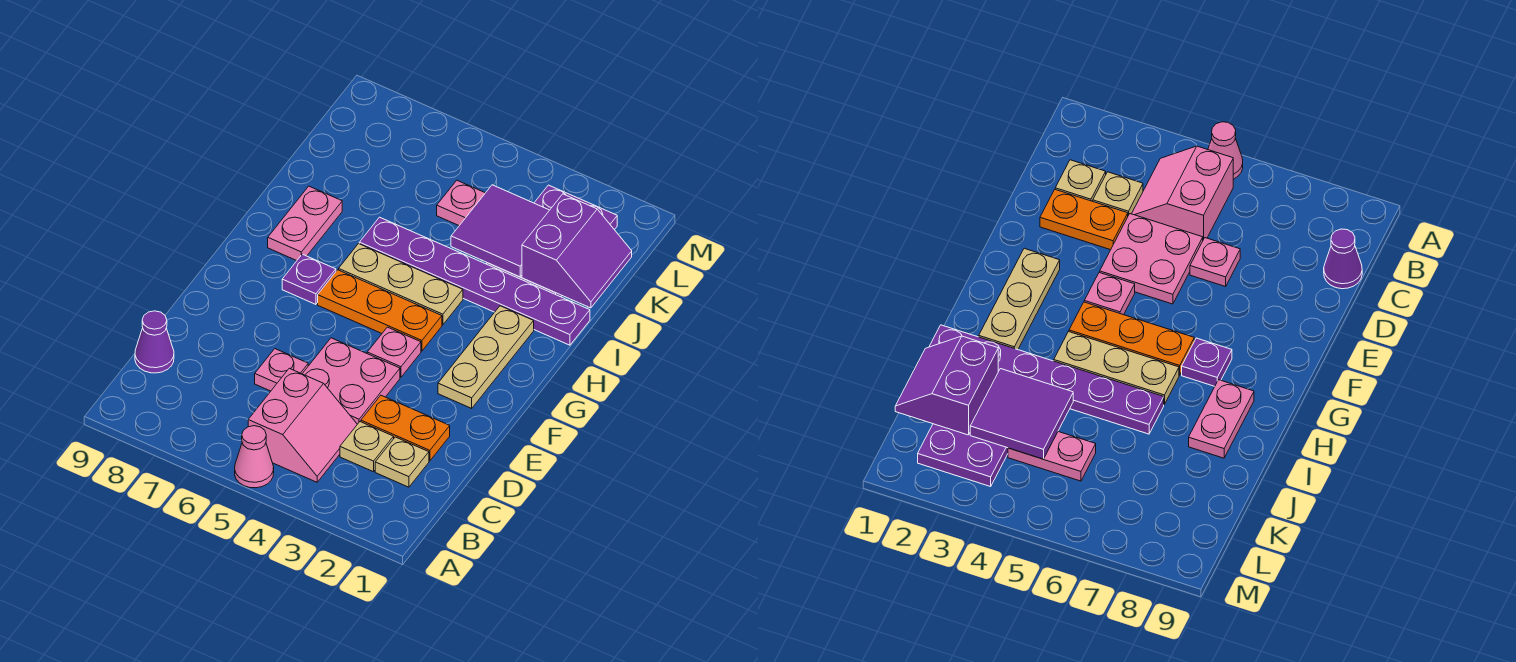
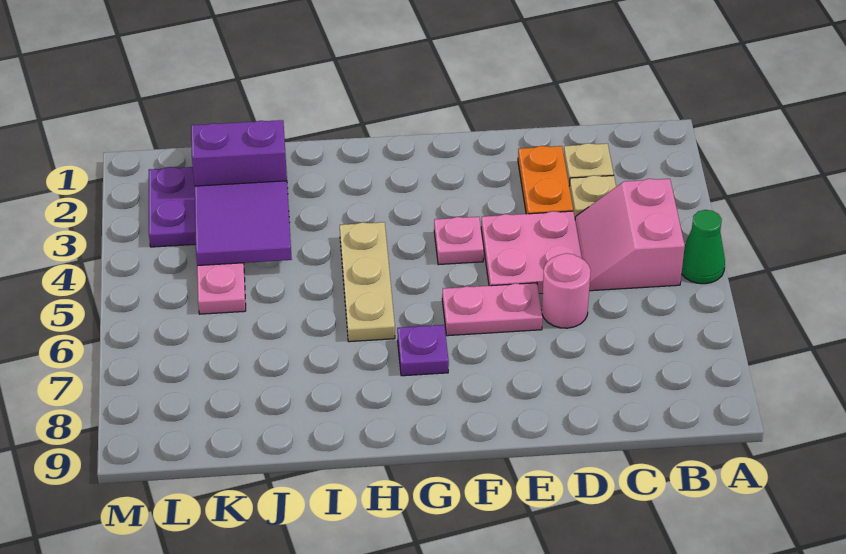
pink 1x1 cone [235,426,274,488] -> green 1x1 cone [682,210,725,284]
pink 2x2 slope [248,368,357,482] -> pink 2x2 slope turned to [575,179,685,291]
purple 1x1 cone [135,311,174,373] -> none
pink 1x1 plate [255,349,308,391] -> pink 1x1 round brick [542,253,591,328]
tan 1x3 plate [438,306,534,408] -> none
orange 1x3 plate [318,270,442,351] -> none
pink 1x2 plate [268,186,342,261] -> pink 1x2 plate moved to [442,283,543,336]
purple 1x6 plate [359,217,590,345] -> none

